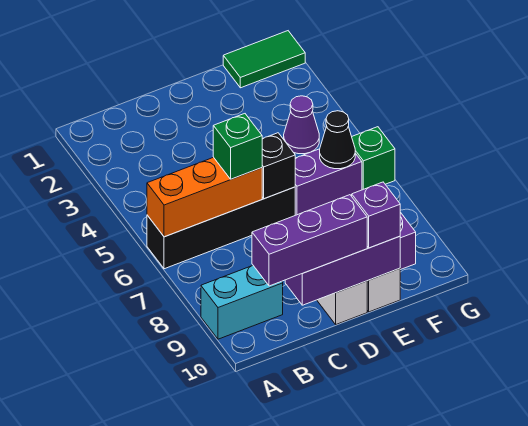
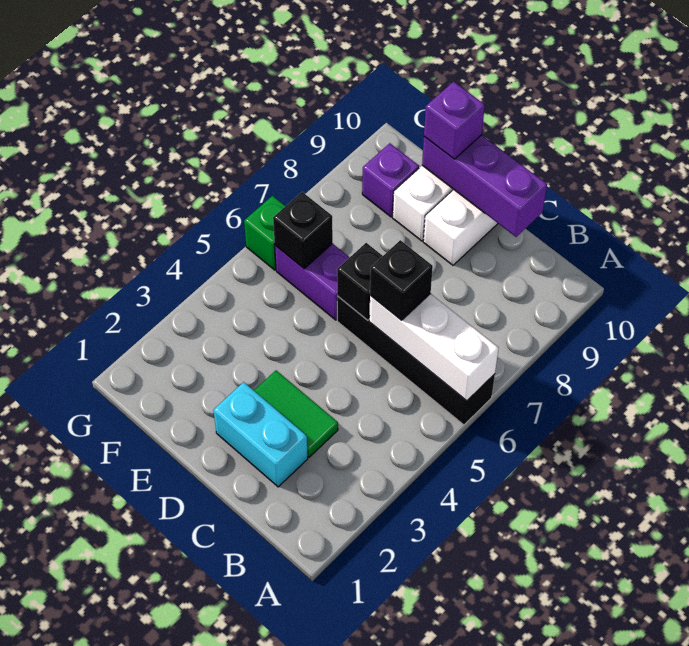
orange 1x3 brick [147,157,262,237] -> white 1x3 brick [369,294,499,401]
cyan 1x2 brick [201,265,283,339] -> cyan 1x2 brick moved to [214,382,308,487]
purple 1x3 brick [252,195,367,286] -> none
green 1x1 brick [213,114,262,179] -> black 1x1 brick [370,240,433,320]
green 1x2 tile [223,31,305,88] -> green 1x2 tile moved to [254,370,338,457]
purple 1x1 cone [284,96,319,154] -> none
black 1x1 cone [320,111,355,169] -> black 1x1 brick [273,192,333,269]

